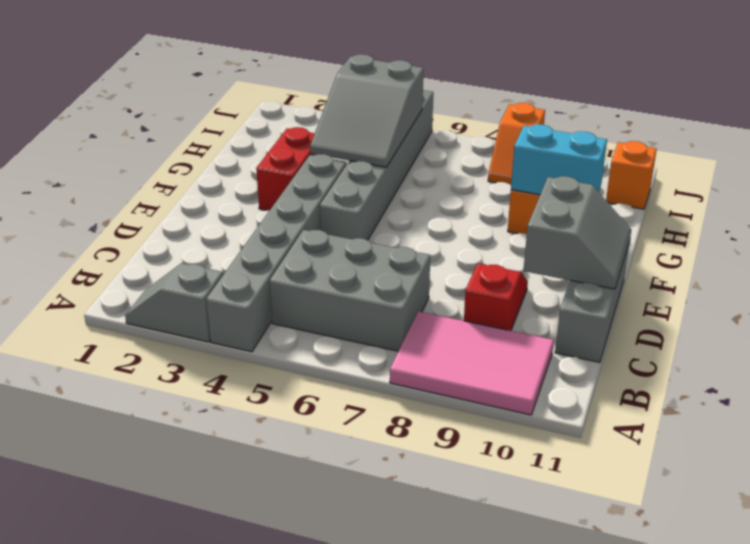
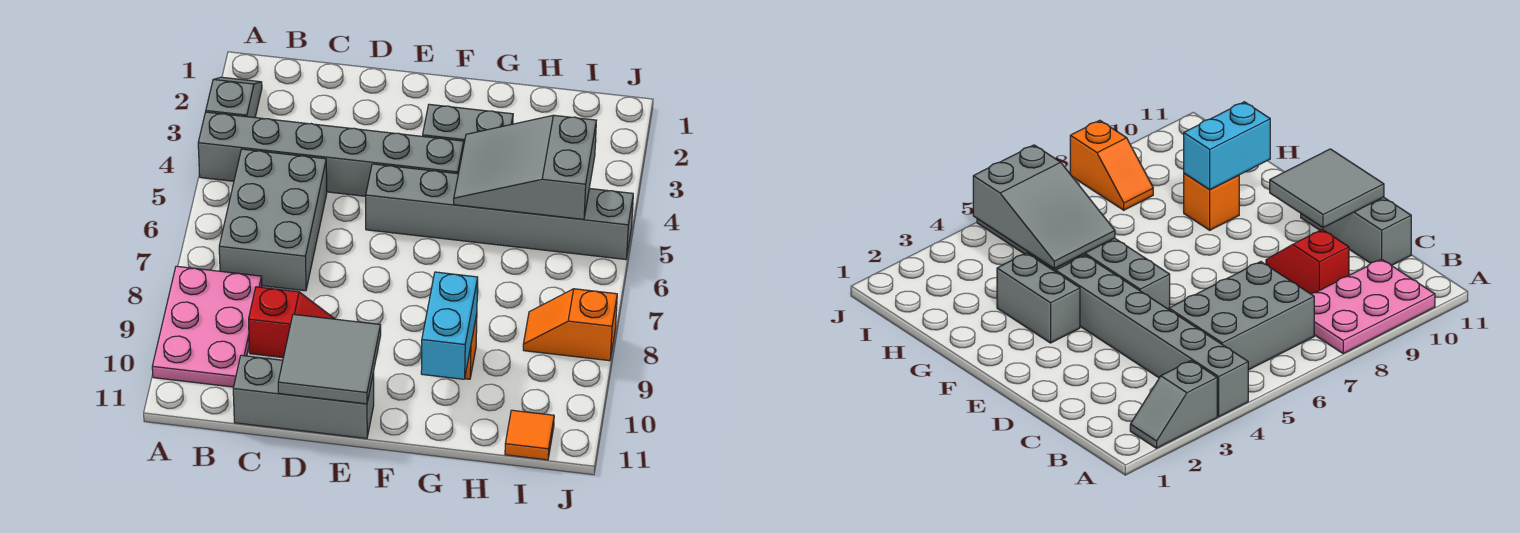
pink 2x3 tile [390,311,554,415] -> pink 2x3 plate [152,266,262,387]
grey 2x2 slope [524,176,631,289] -> grey 2x2 tile [278,314,381,404]
red 1x2 brick [256,127,316,210] -> grey 1x2 brick [423,104,513,142]
orange 1x1 brick [606,141,657,209] -> orange 1x1 tile [505,410,554,460]

